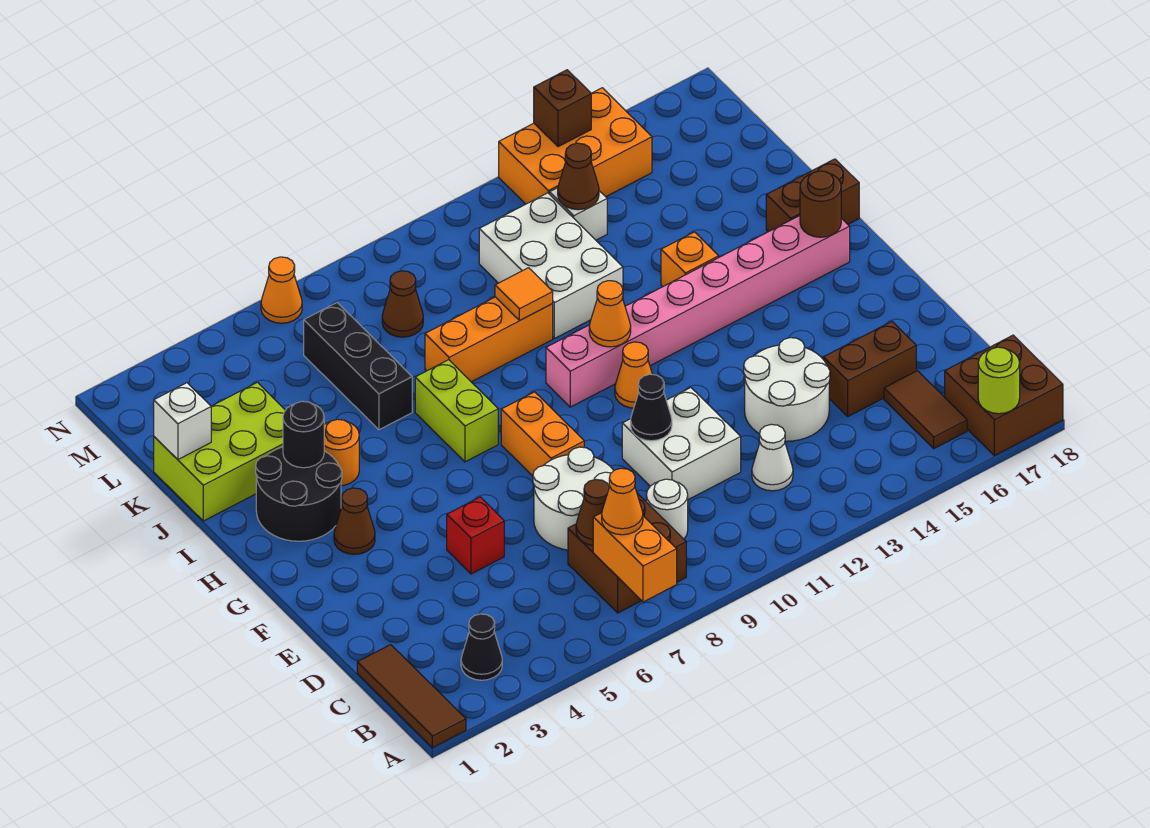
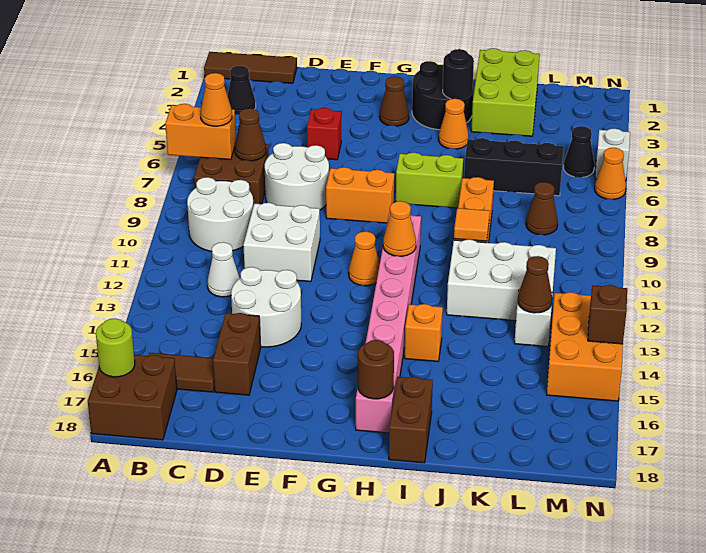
white 1x1 round brick [646,479,688,539] -> white 2x2 round brick [187,177,253,252]
black 1x1 cone [631,374,672,441] -> black 1x1 cone moved to [564,126,595,177]
orange 1x1 round brick [324,419,359,485] -> orange 1x1 cone [439,99,469,149]
white 1x1 brick [154,383,211,459] -> white 1x1 brick moved to [595,129,630,181]

